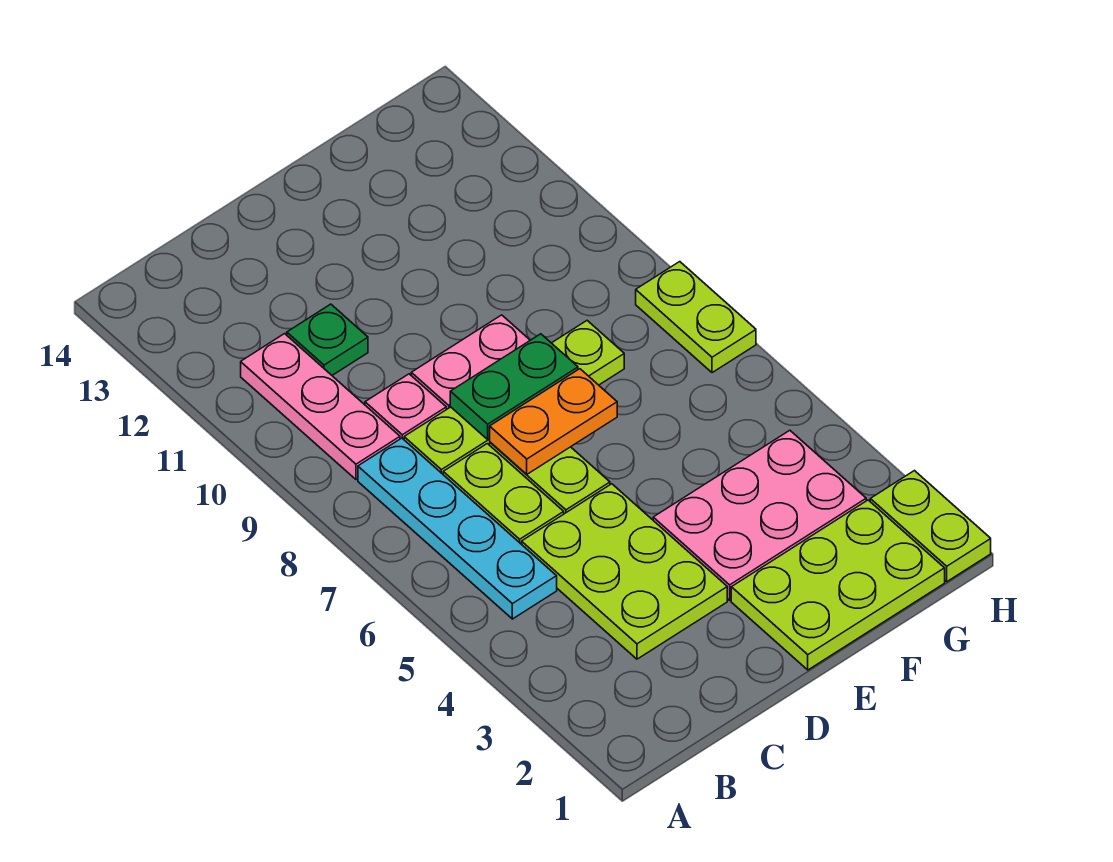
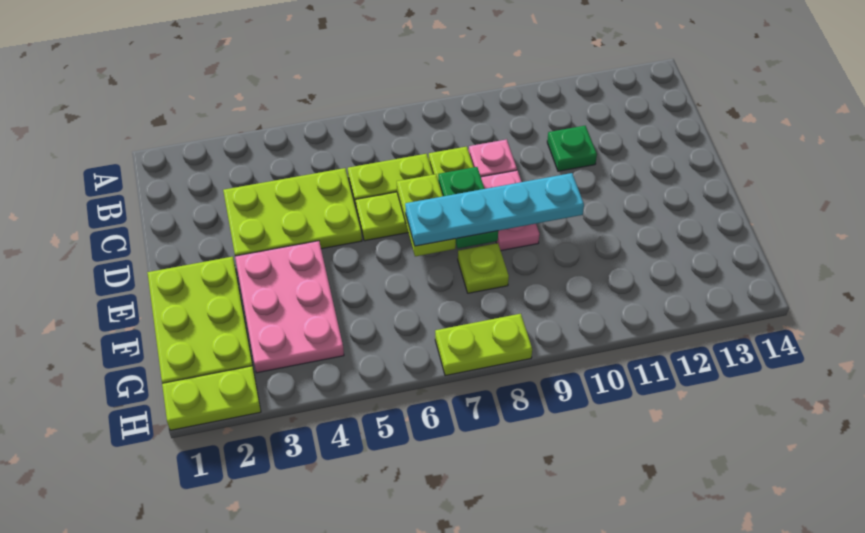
cyan 1x4 plate [358,438,557,619] -> cyan 1x4 plate moved to [405,173,584,246]
pink 1x3 plate [241,334,400,480] -> none
orange 1x2 plate [490,369,617,474] -> lime 1x2 plate [397,174,456,256]

